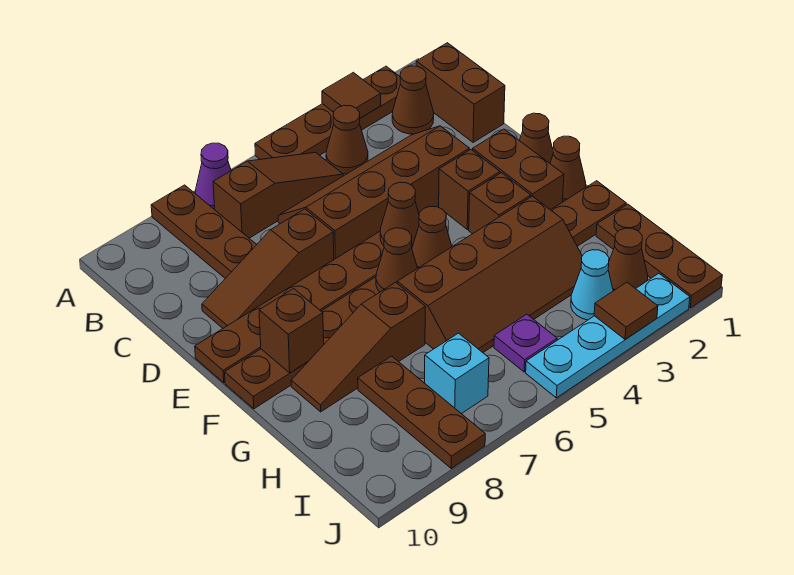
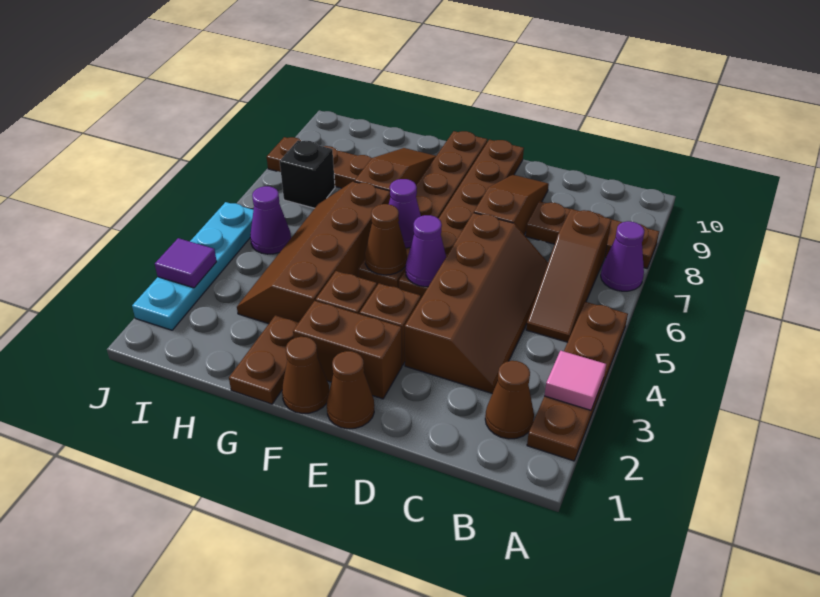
brown 1x1 tile [322,72,381,118] -> pink 1x1 tile [544,351,606,410]
brown 1x2 brick [416,43,505,142] -> none
brown 1x1 cone [326,105,368,174] -> none
brown 1x1 cone [380,182,419,248] -> purple 1x1 cone [406,215,446,287]
brown 1x1 cone [376,228,418,292] -> purple 1x1 cone [389,179,421,248]
brown 1x1 brick [259,289,324,373] -> none
brown 1x3 plate [596,204,722,308] -> none
brown 1x1 cone [608,228,648,291] -> none
cyan 1x1 cone [571,250,613,320] -> none
purple 1x1 plate [494,314,557,372] -> purple 1x1 cone [250,186,291,254]
cyan 1x1 brick [425,333,489,414] -> black 1x1 brick [280,140,335,208]
brown 1x1 tile [594,282,658,340] -> purple 1x1 tile [155,238,217,288]

